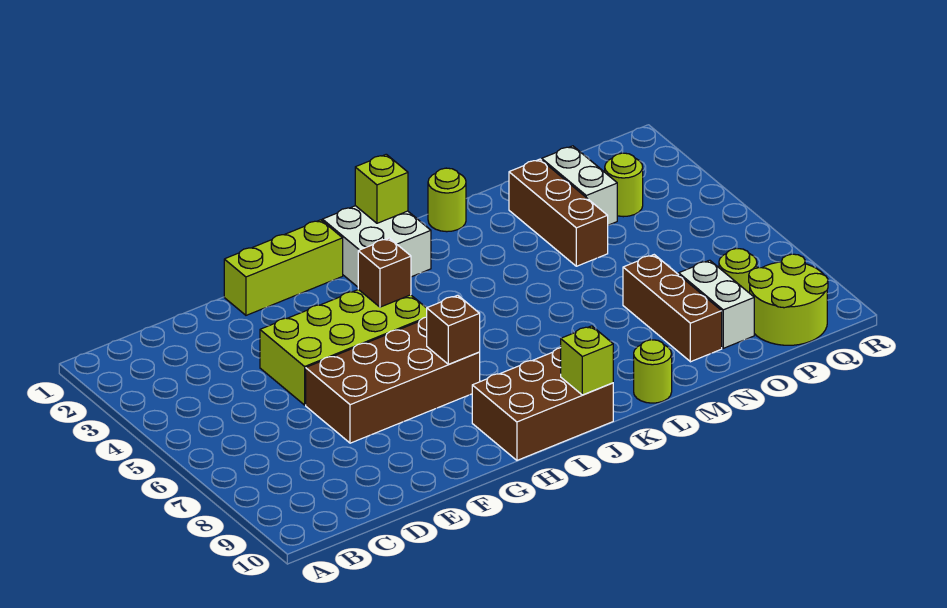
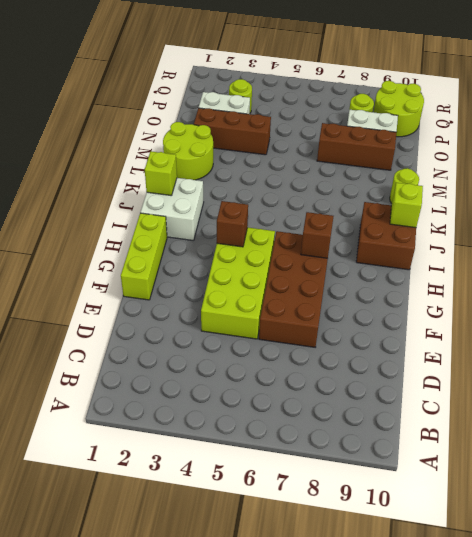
brown 2x3 brick [472,348,613,460] -> brown 2x2 brick [356,202,416,270]
lime 1x1 round brick [428,168,466,232] -> lime 2x2 round brick [163,122,213,180]

